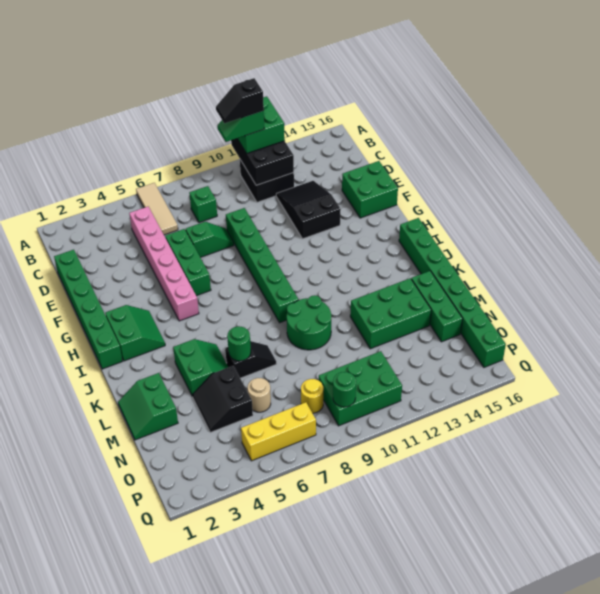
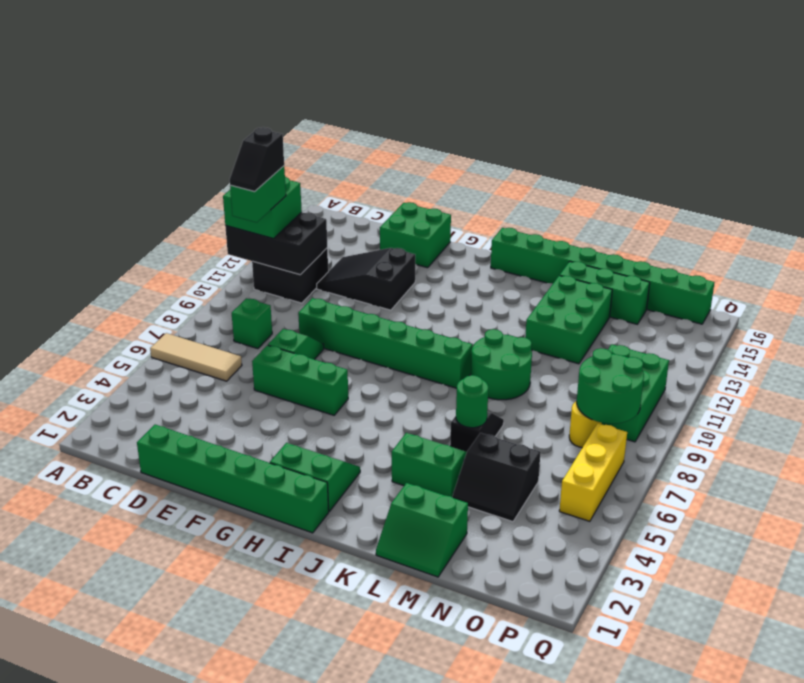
green 1x2 slope [217,111,264,142] -> green 1x2 brick [230,166,286,222]
pink 1x6 brick [129,207,199,321] -> none
tan 1x1 round brick [248,378,271,412] -> none
green 1x1 round brick [333,372,356,407] -> green 2x2 round brick [577,348,644,424]

